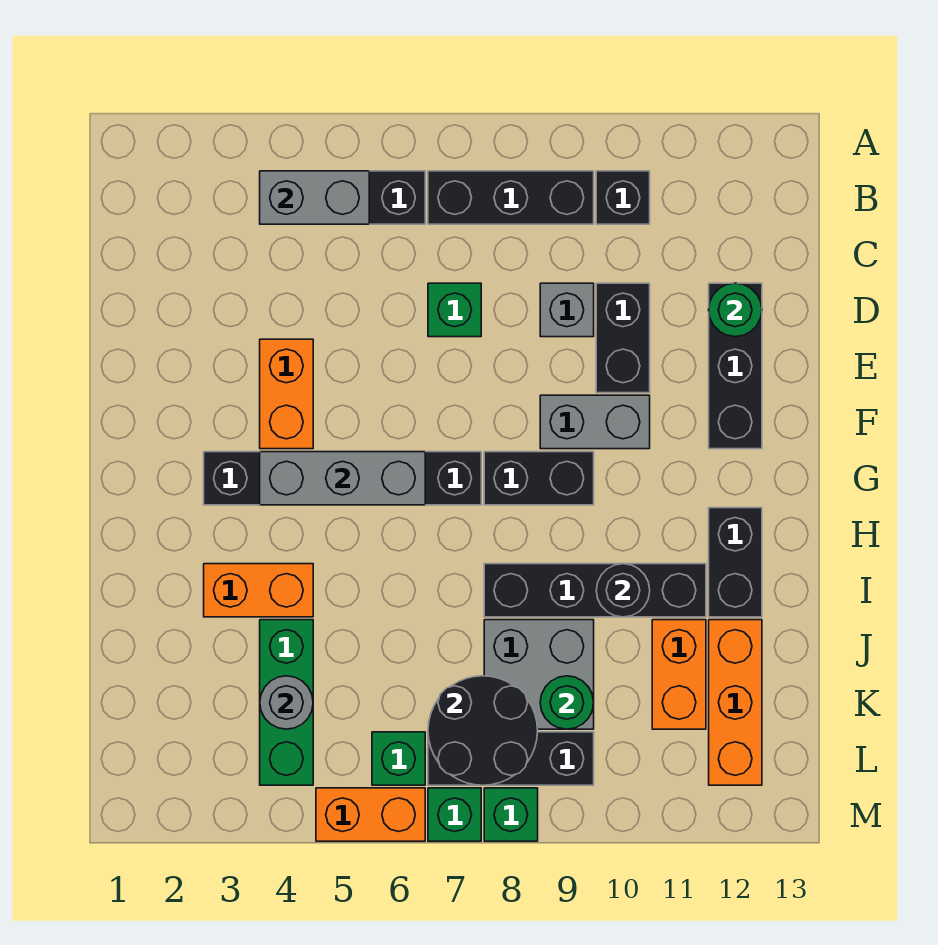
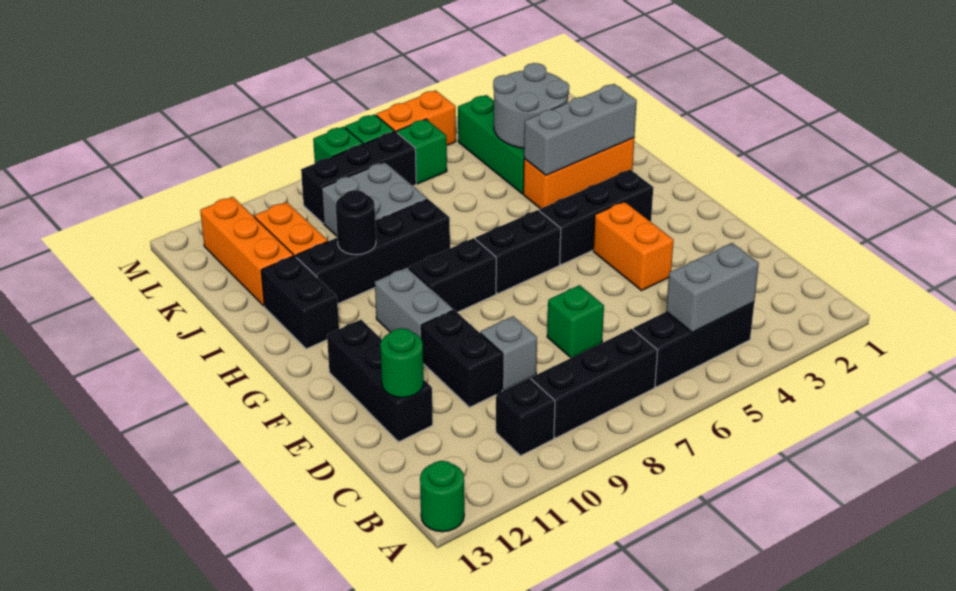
grey 1x2 brick [540,395,650,449] -> grey 1x2 brick turned to [375,267,453,339]
grey 1x3 brick [260,452,425,505] -> grey 1x3 brick moved to [524,84,637,175]
orange 1x2 brick [204,564,313,617] -> orange 1x3 brick [523,138,634,209]
grey 1x1 round brick [260,676,313,729] -> grey 2x2 round brick [493,63,569,148]
black 2x2 round brick [428,676,538,785] -> none
green 1x1 round brick [540,676,594,729] -> green 1x1 round brick moved to [420,461,464,532]

